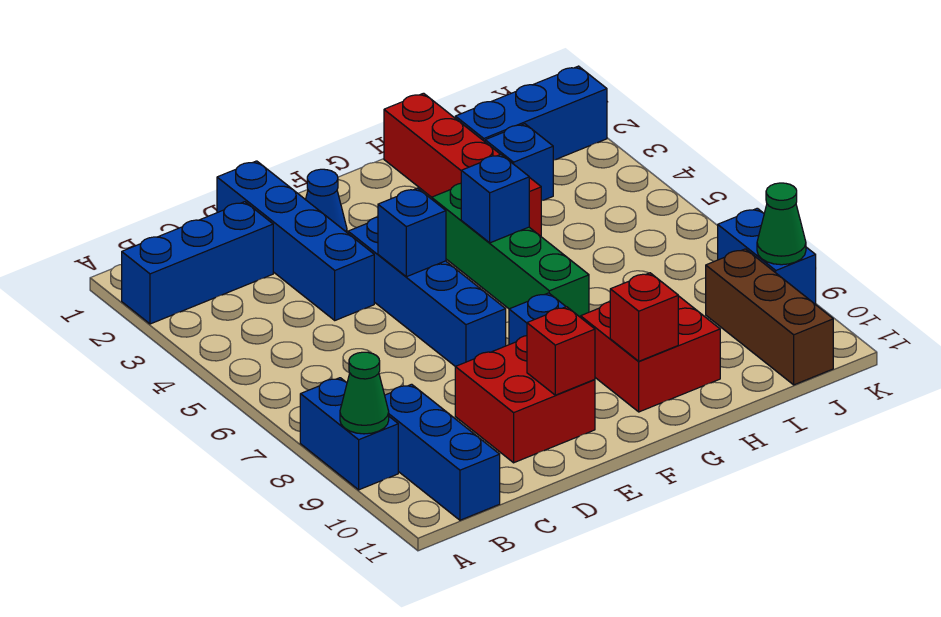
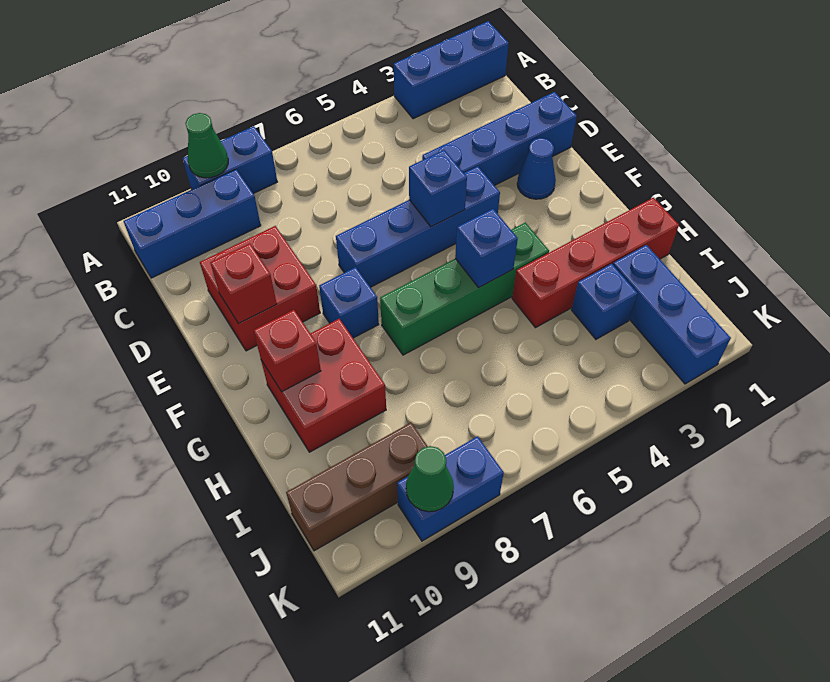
blue 1x3 brick [122,202,273,324] -> blue 1x3 brick turned to [394,21,509,119]

